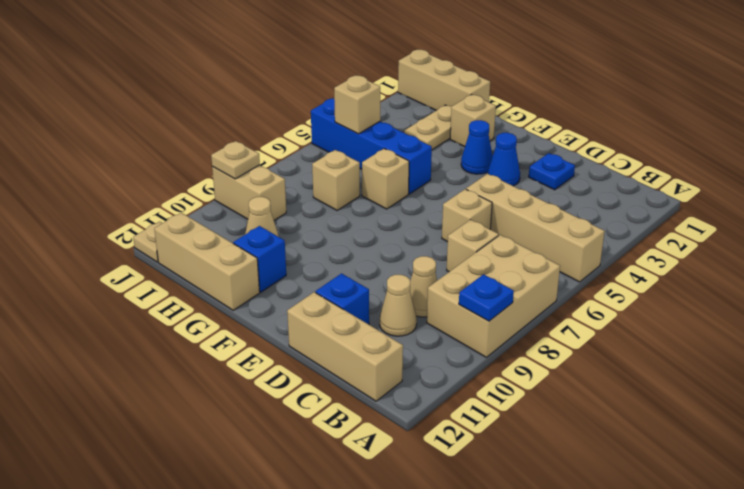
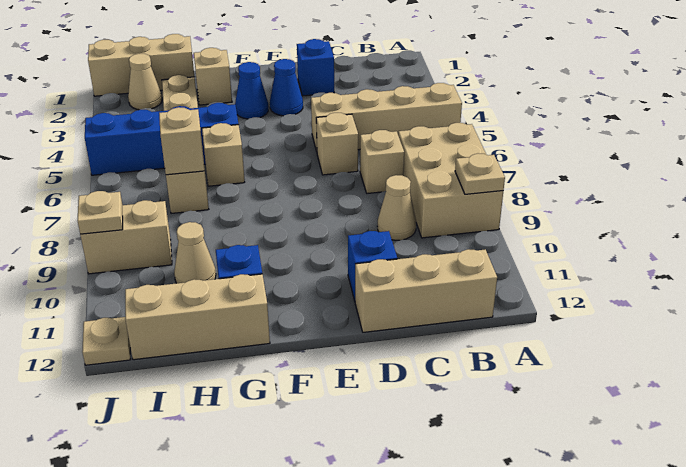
blue 1x1 plate [459,274,514,321] -> tan 1x1 plate [455,153,505,194]
tan 1x1 cone [380,275,417,336] -> tan 1x1 cone moved to [128,54,162,110]
blue 1x1 plate [529,153,575,190] -> blue 1x1 brick [297,39,334,96]
tan 1x1 brick [334,75,380,134] -> tan 1x1 brick moved to [159,107,205,175]

